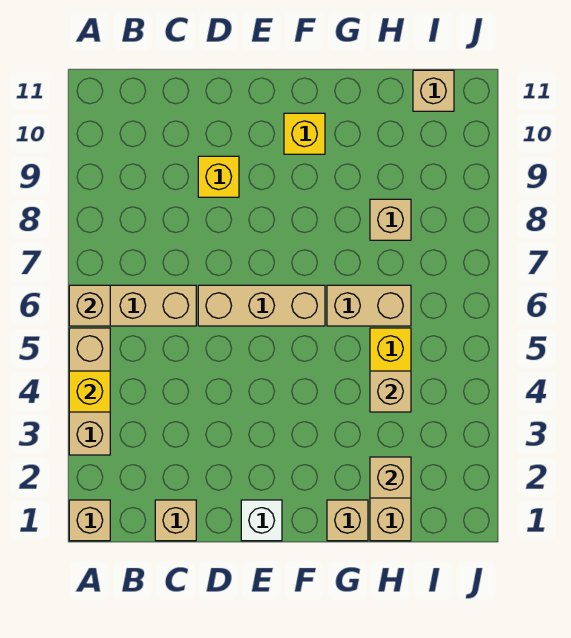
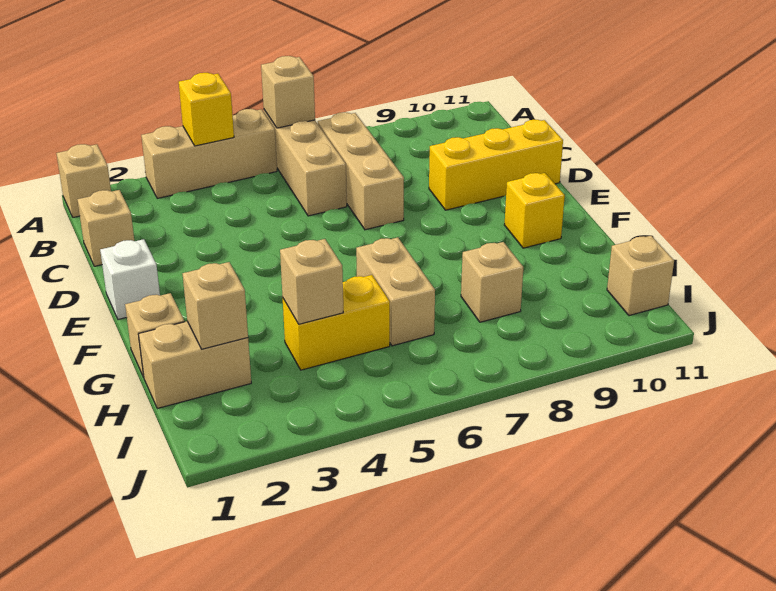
tan 1x3 brick [198,285,325,326] -> tan 1x3 brick moved to [318,112,404,230]
yellow 1x1 brick [198,156,239,197] -> yellow 1x3 brick [429,120,563,210]

